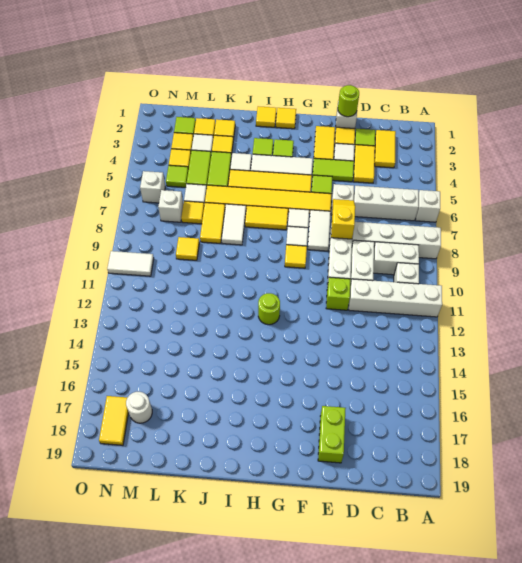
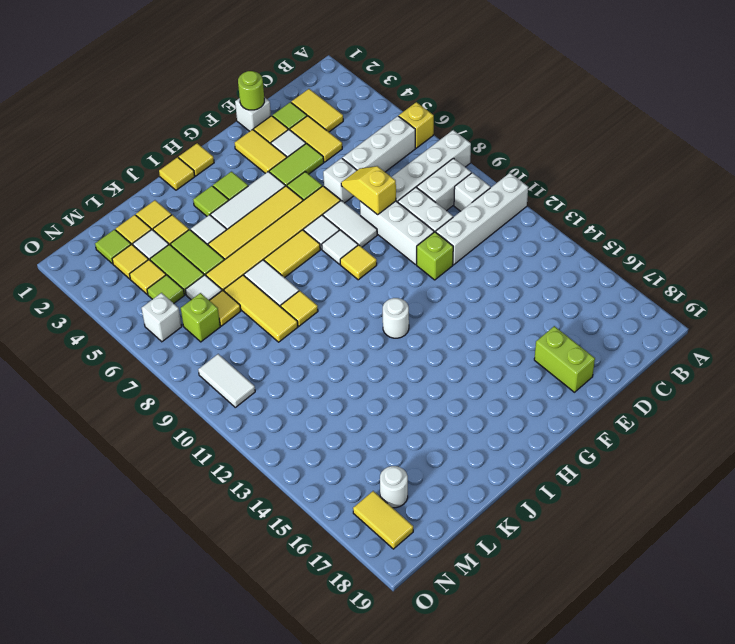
white 1x1 brick [416,190,440,222] -> yellow 1x1 brick [399,102,434,148]
lime 1x1 round brick [258,293,280,325] -> white 1x1 round brick [383,298,409,338]
yellow 1x2 tile [200,203,225,243] -> yellow 1x3 tile [224,275,298,342]
yellow 1x1 tile [176,237,199,260] -> yellow 1x1 tile moved to [281,291,318,326]
white 1x1 brick [158,190,183,222] -> lime 1x1 brick [181,293,220,342]
white 1x2 tile [107,251,154,276] -> white 1x2 tile turned to [198,354,255,407]

